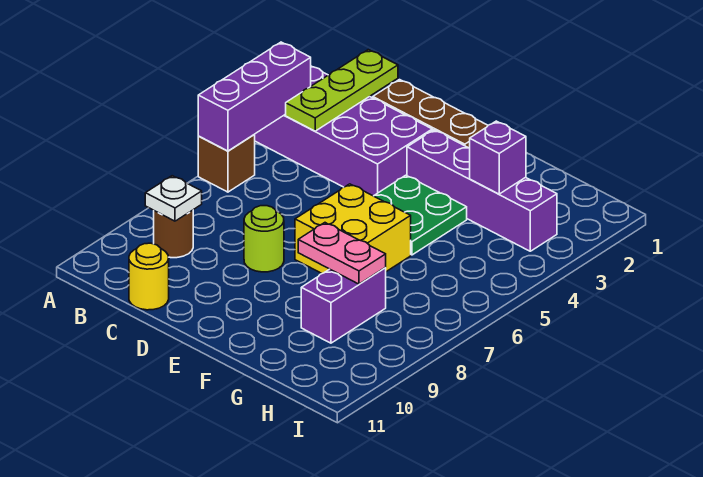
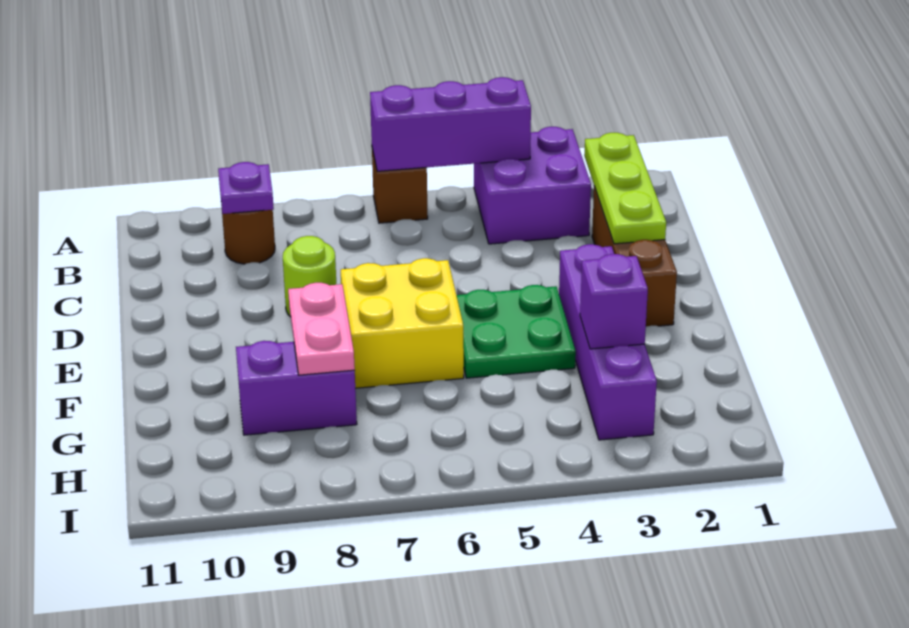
purple 2x4 brick [254,66,432,196] -> purple 2x2 brick [474,127,591,244]
lime 1x3 plate [286,50,398,131] -> lime 1x3 plate turned to [584,133,666,244]
white 1x1 plate [145,176,202,221] -> purple 1x1 plate [218,162,274,214]
yellow 1x1 round brick [129,243,169,310] -> none

